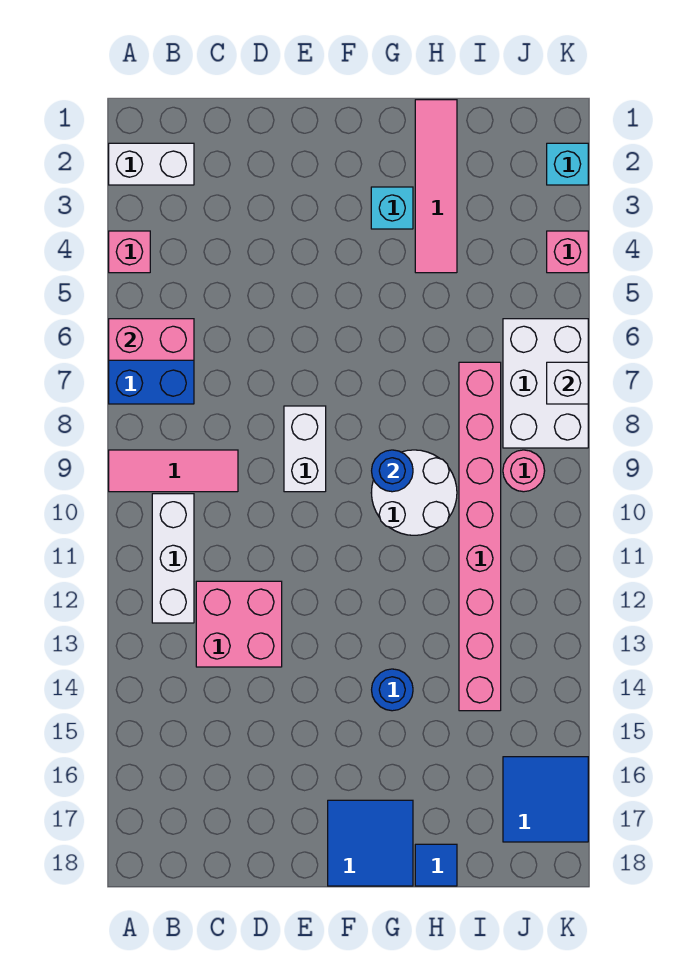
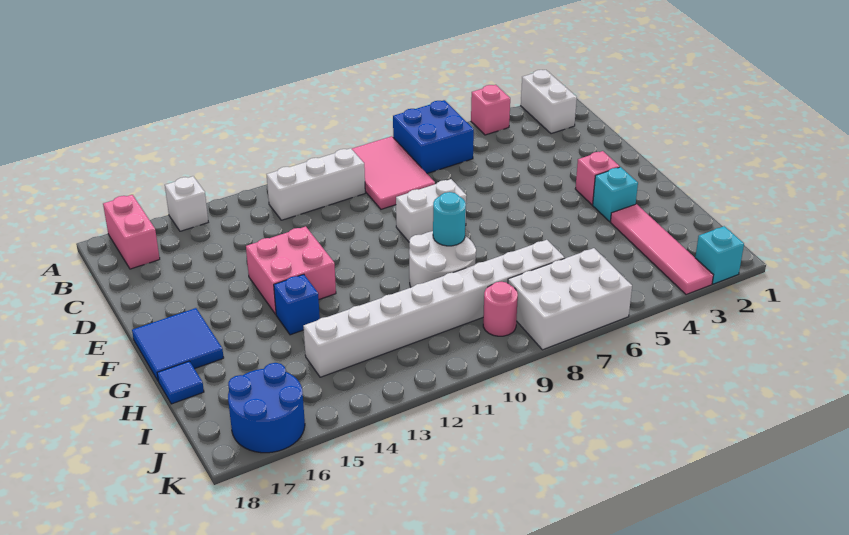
pink 1x2 brick [109,319,194,360] -> pink 1x2 brick moved to [103,195,160,269]
pink 1x3 tile [109,450,238,492] -> pink 2x3 tile [352,136,435,209]
pink 2x2 brick [196,581,282,667] -> pink 2x2 brick moved to [246,226,336,314]
blue 1x1 round brick [372,450,413,492] -> cyan 1x1 round brick [433,192,466,246]
blue 1x1 round brick [372,669,413,711] -> blue 1x1 brick [274,274,320,335]
pink 1x4 tile [415,100,457,273] -> pink 1x4 tile turned to [610,204,713,295]
pink 1x8 brick [459,362,501,711] -> white 1x8 brick [303,240,565,377]
blue 2x2 tile [503,757,588,842] -> blue 2x2 round brick [228,363,305,453]
pink 1x1 brick [547,231,588,273] -> pink 1x1 brick moved to [575,151,620,205]
white 1x1 brick [547,362,588,404] -> white 1x1 brick moved to [165,176,208,231]

